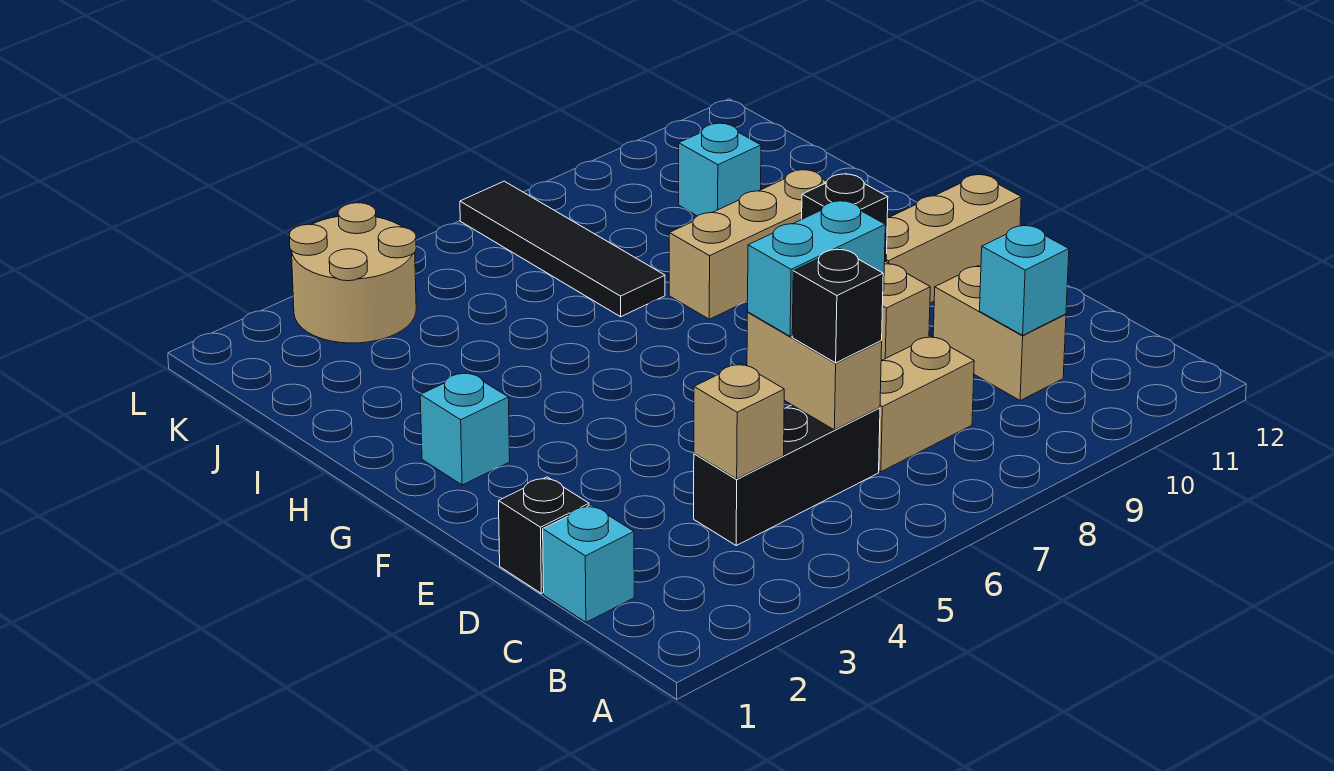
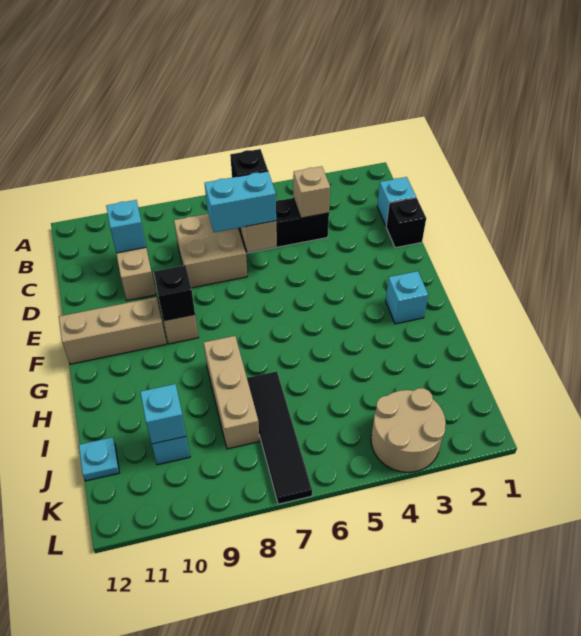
tan 1x2 brick [879,336,974,472] -> tan 2x2 brick [174,214,247,288]
tan 1x3 brick [669,170,827,319] -> tan 1x3 brick turned to [204,336,260,449]
none -> cyan 1x1 brick [140,384,186,444]
none -> cyan 1x1 plate [79,437,119,481]

